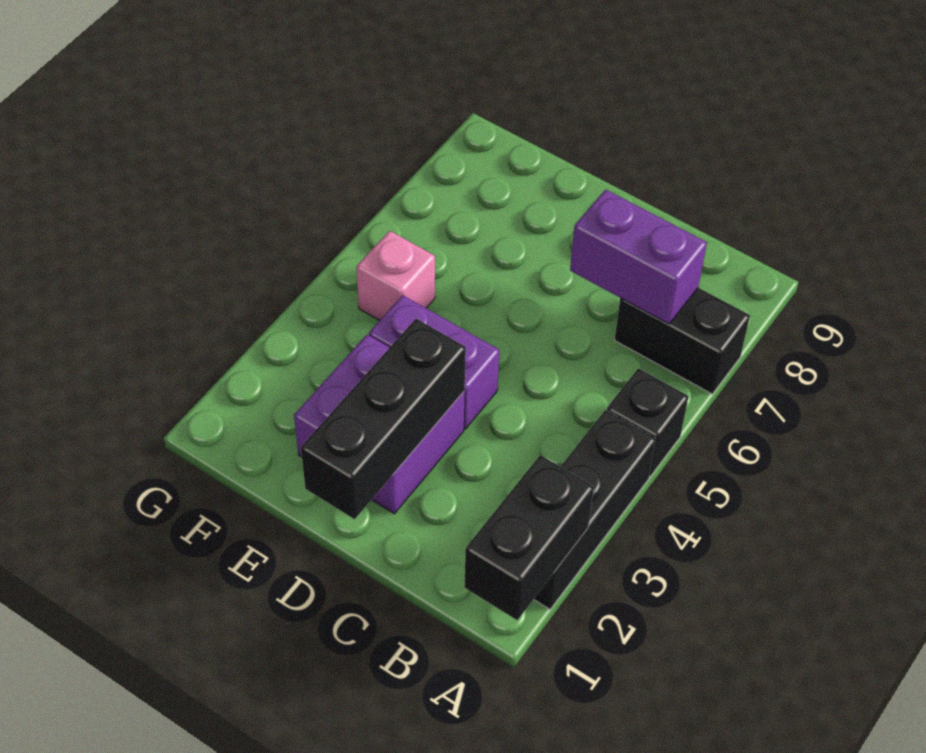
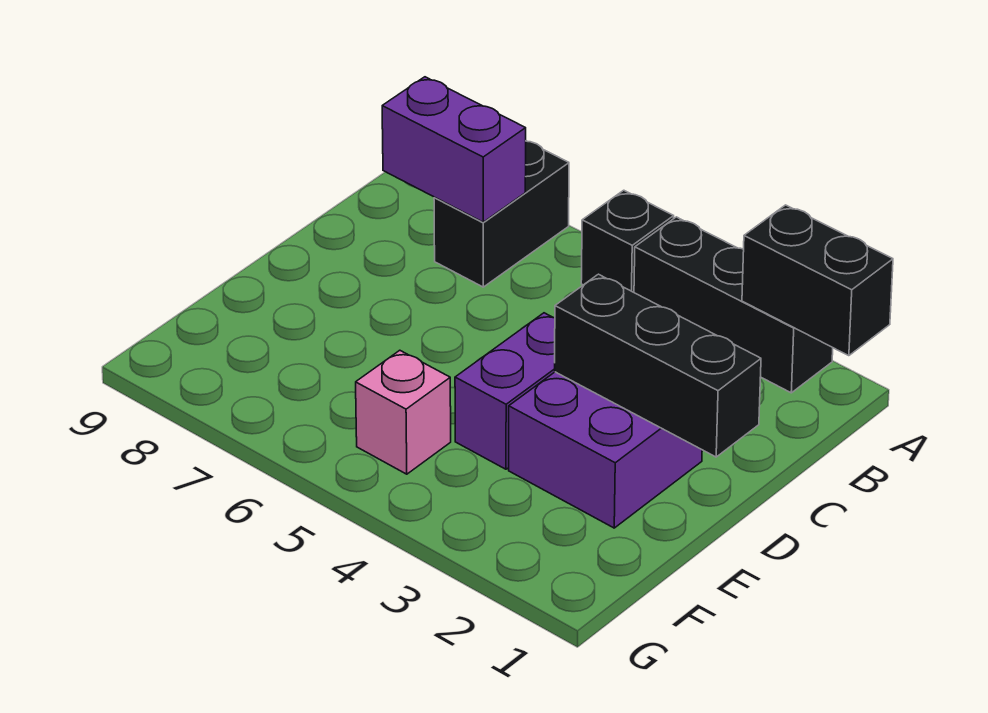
purple 1x2 brick [570,190,707,324] -> purple 1x2 brick turned to [382,77,526,222]

